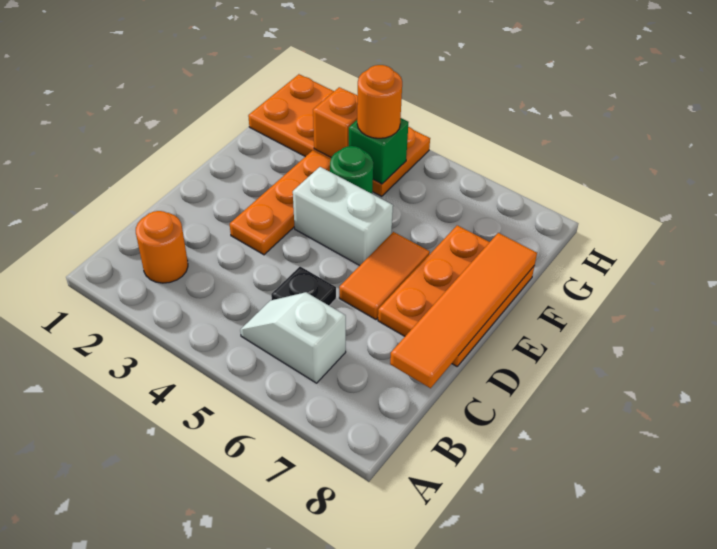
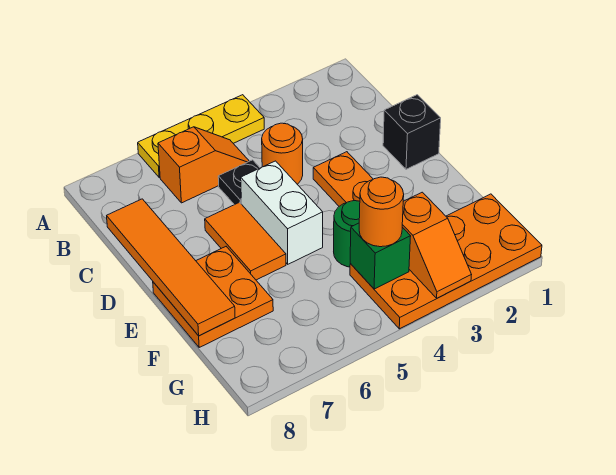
none -> yellow 1x3 plate [138,95,264,177]
orange 1x1 round brick [136,211,188,283] -> orange 1x1 round brick moved to [262,123,303,184]
white 1x2 slope [240,292,346,383] -> orange 1x2 slope [158,127,249,203]
none -> black 1x1 brick [383,95,441,169]
orange 2x3 plate [378,225,534,366] -> orange 2x2 plate [153,247,273,347]
white 1x2 brick [293,167,393,266] -> white 1x2 brick turned to [241,161,323,264]

